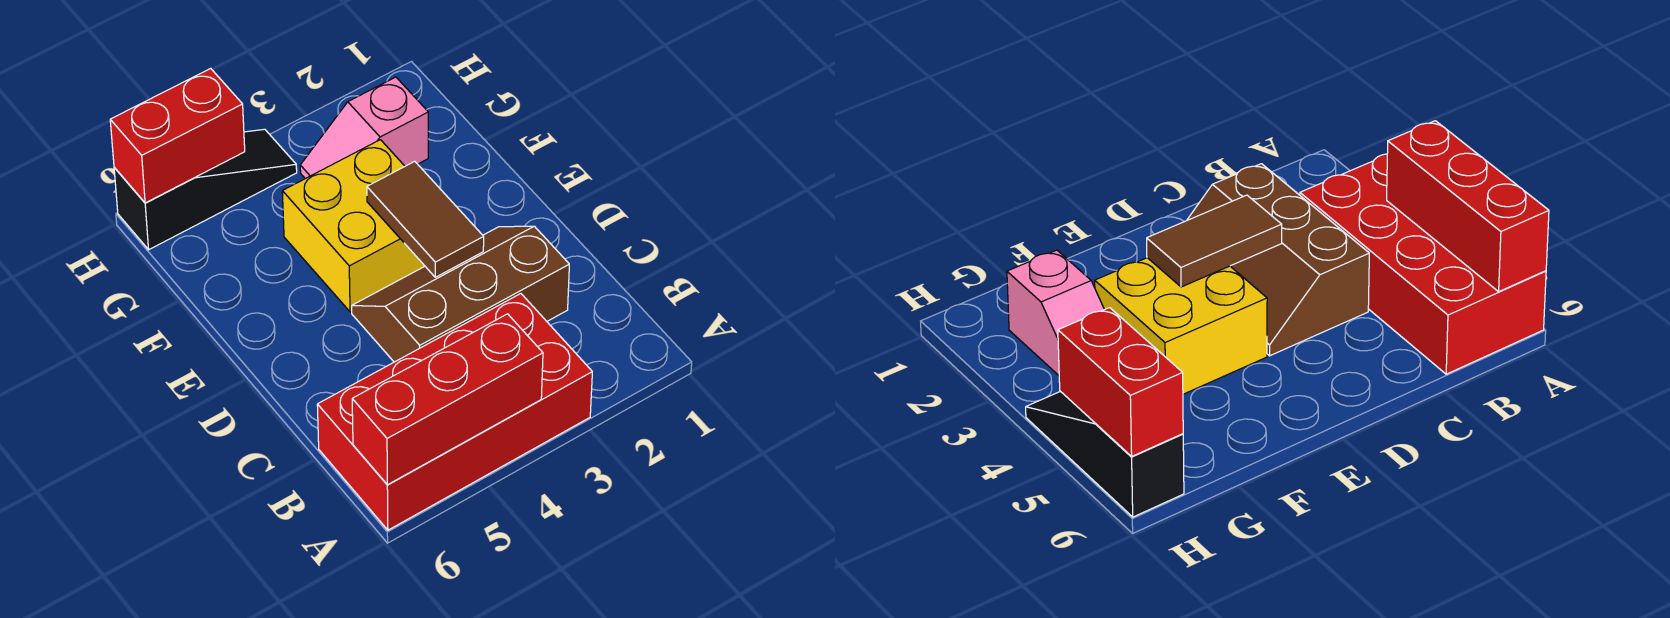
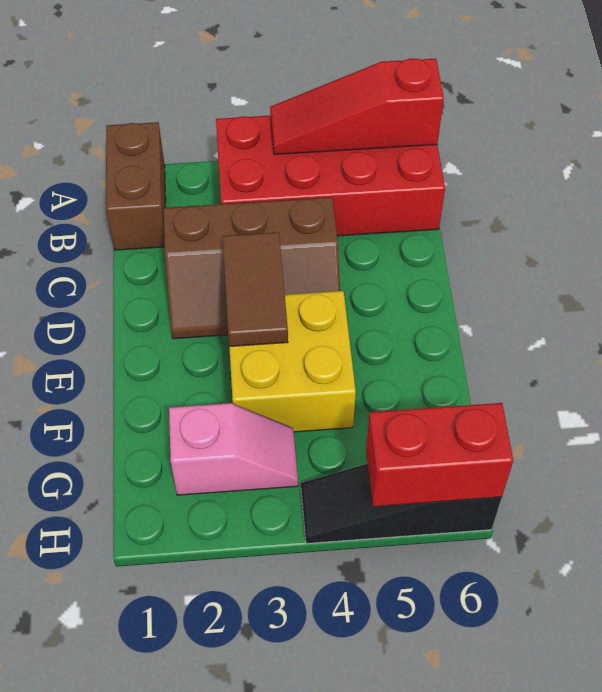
none -> brown 1x2 brick [106,122,166,250]
red 1x3 brick [352,314,543,485] -> red 1x3 slope [270,58,444,155]

